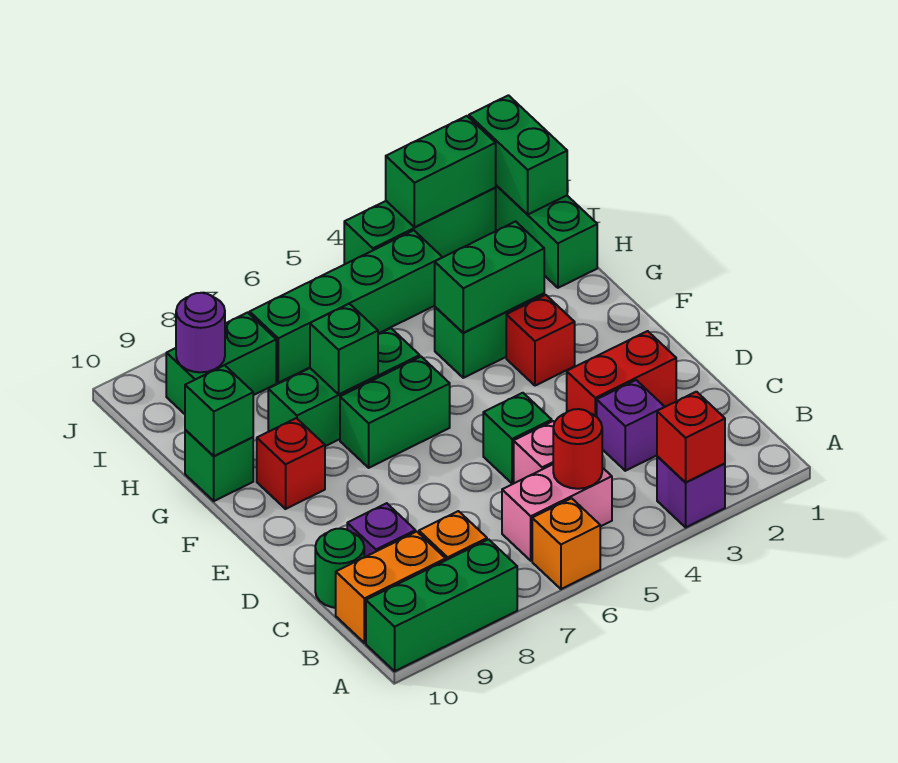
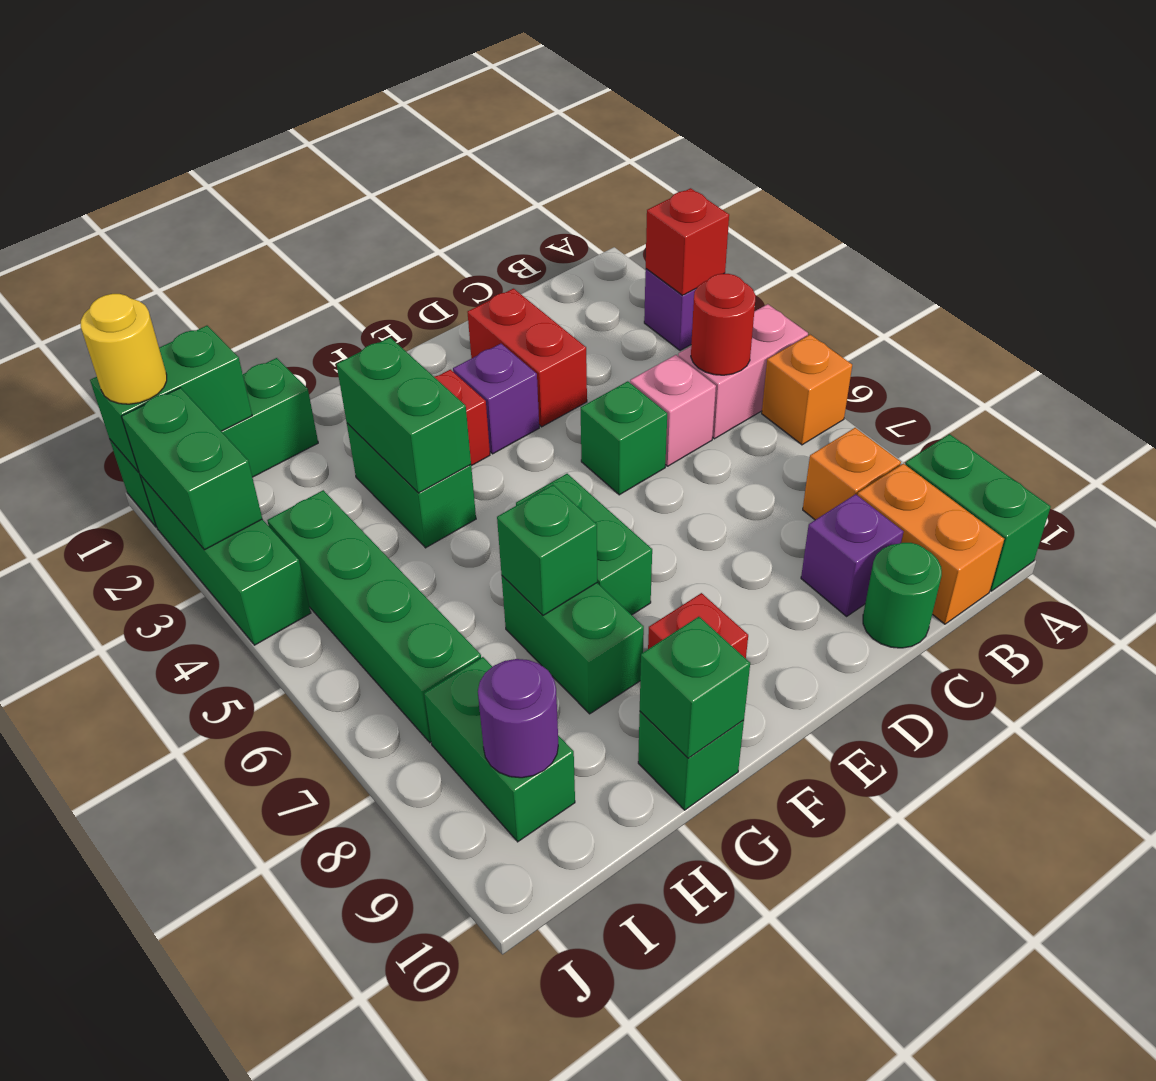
green 1x3 brick [366,539,517,671] -> green 1x2 brick [905,434,1051,591]
pink 1x2 brick [502,464,612,561] -> pink 1x2 brick turned to [678,304,808,439]
purple 1x1 brick [597,380,665,471] -> purple 1x1 brick moved to [453,344,539,454]
green 1x3 brick [268,328,420,446] -> green 1x2 brick [502,576,644,714]
none -> yellow 1x1 round brick [81,294,167,404]

